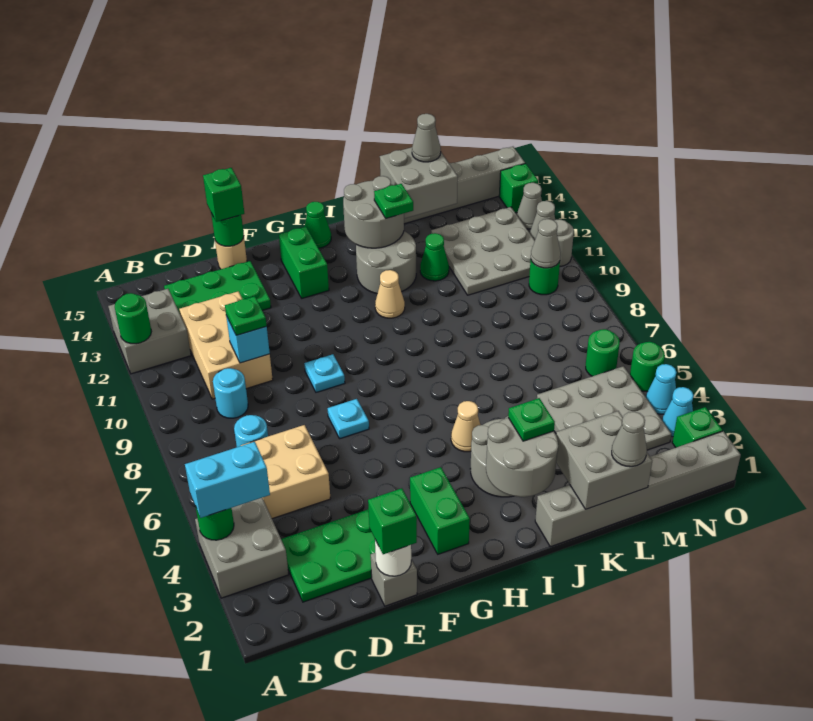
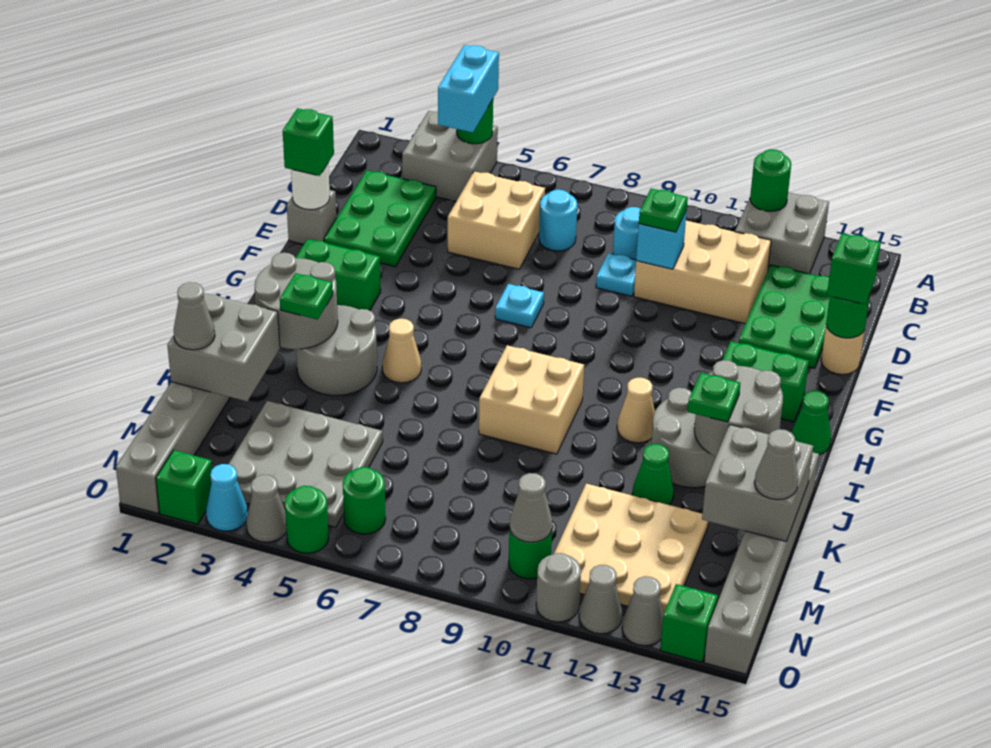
cyan 1x1 plate [304,354,345,392] -> cyan 1x1 plate moved to [596,253,636,296]
none -> tan 2x2 brick [479,345,584,454]
grey 3x3 plate [431,207,535,295] -> tan 3x3 plate [554,484,708,614]
cyan 1x1 cone [646,364,676,414] -> grey 1x1 cone [246,475,287,542]

